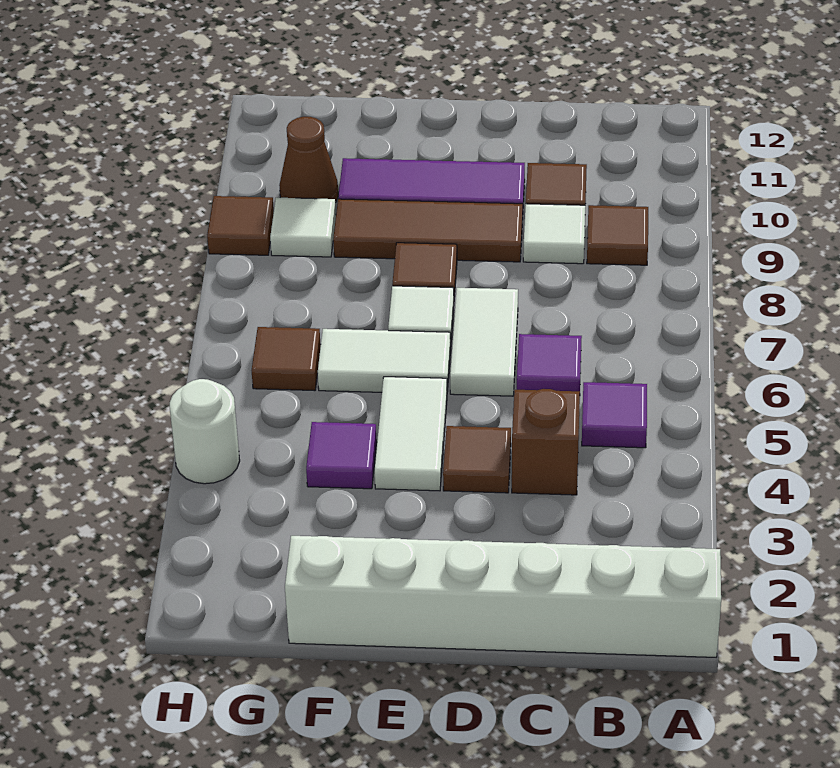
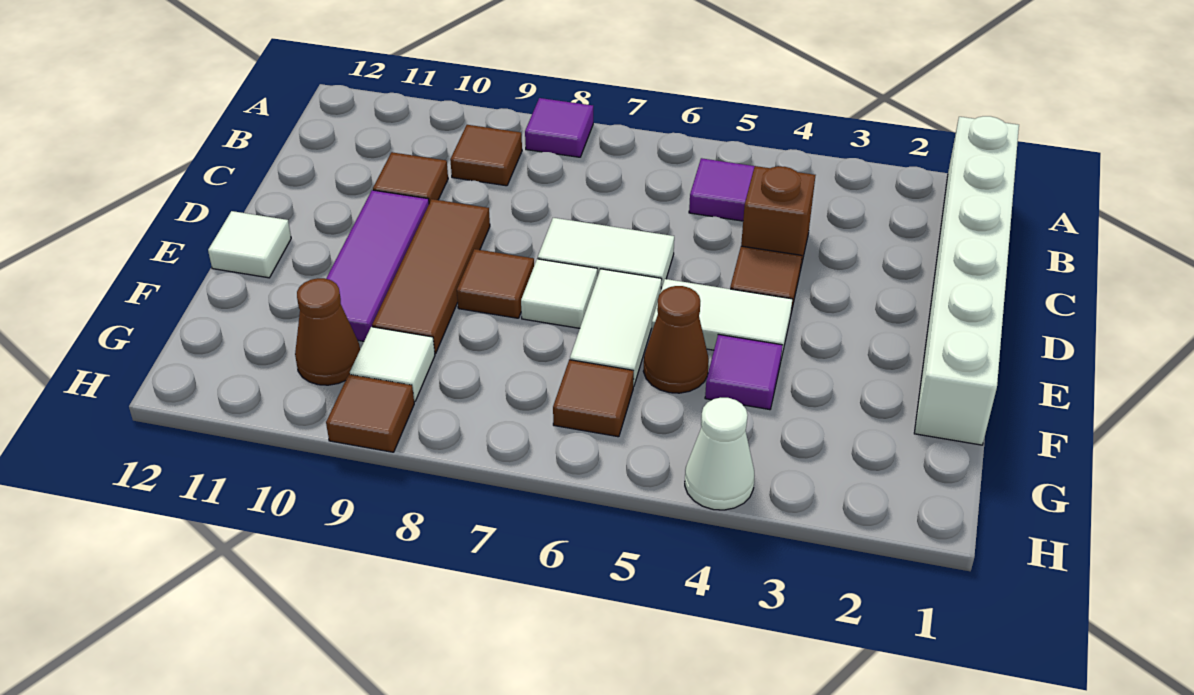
purple 1x1 tile [517,334,582,391] -> purple 1x1 tile moved to [525,98,593,157]
white 1x1 tile [523,204,585,264] -> white 1x1 tile moved to [208,211,291,278]
none -> brown 1x1 cone [643,286,709,393]
white 1x1 round brick [170,379,240,484] -> white 1x1 cone [685,398,754,510]

